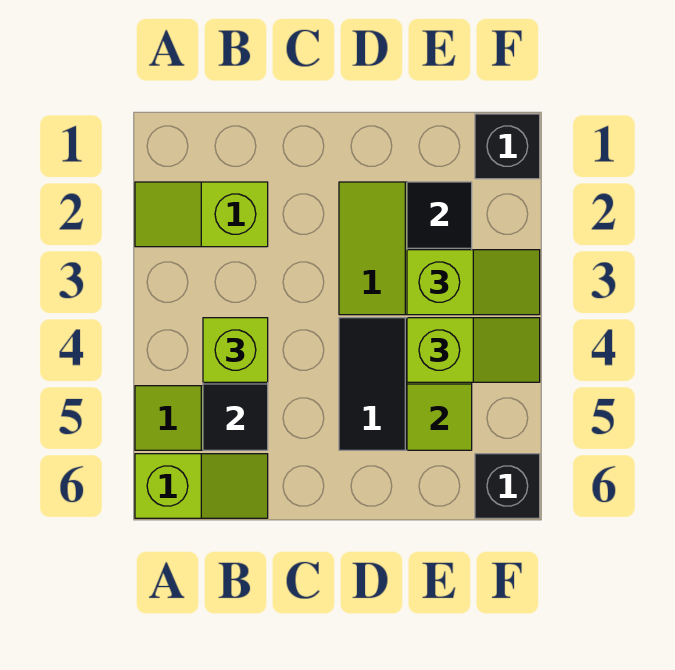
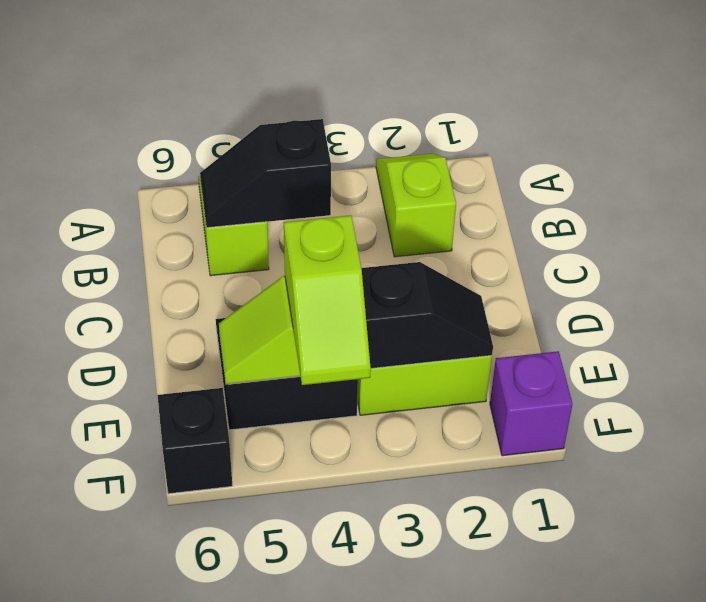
lime 1x2 slope [135,454,268,518] -> none
lime 1x1 brick [203,318,268,382] -> none
lime 1x2 slope [407,250,540,315] -> none
black 1x1 brick [475,114,540,179] -> purple 1x1 brick [490,351,573,456]

